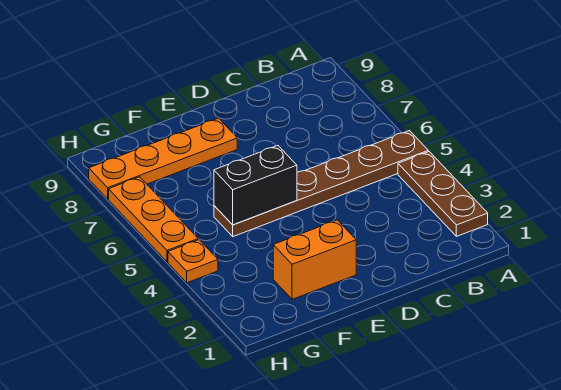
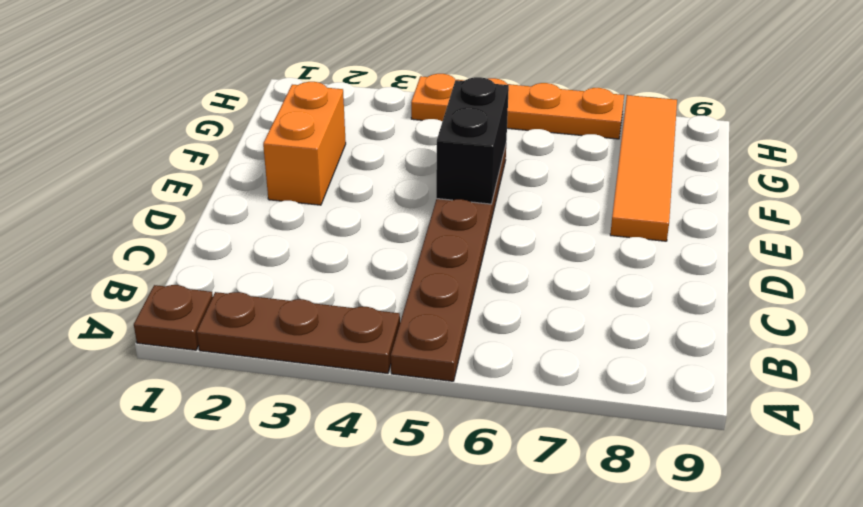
none -> brown 1x1 plate [134,285,213,350]
orange 1x4 plate [89,118,237,199] -> orange 1x4 tile [610,95,677,241]

